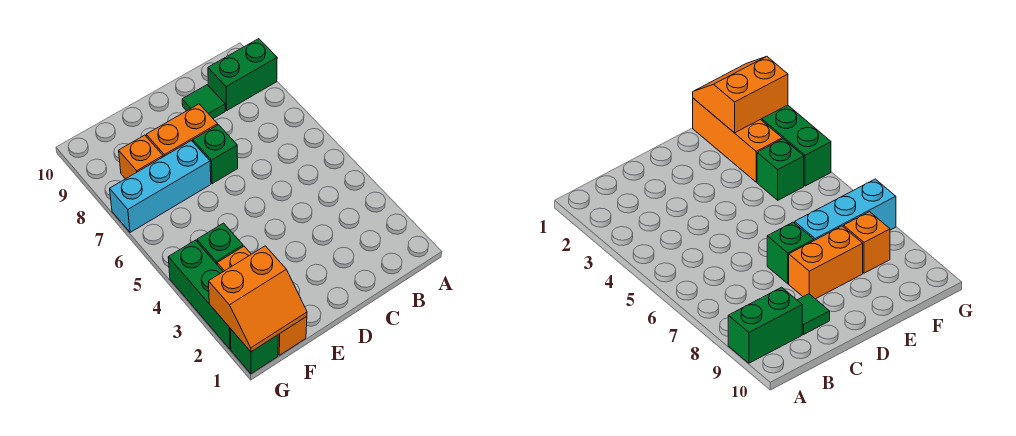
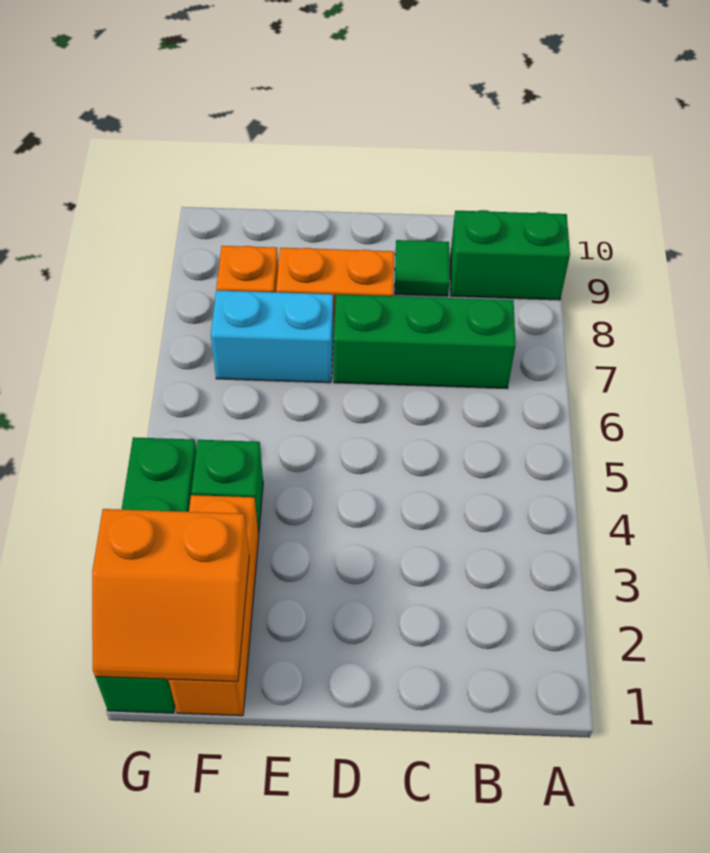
green 1x1 brick [193,125,238,183] -> green 1x3 brick [333,294,516,389]
cyan 1x3 brick [110,141,211,232] -> cyan 1x2 brick [211,290,333,383]

